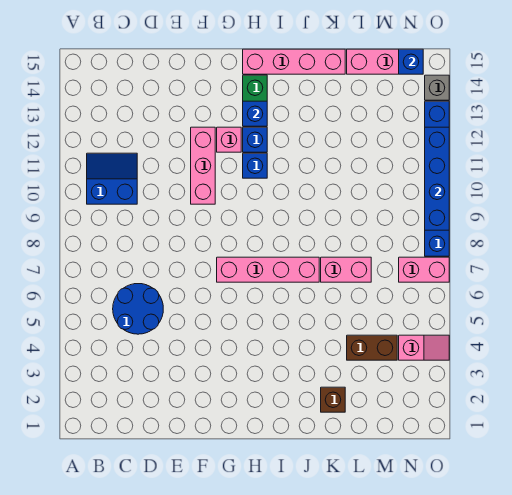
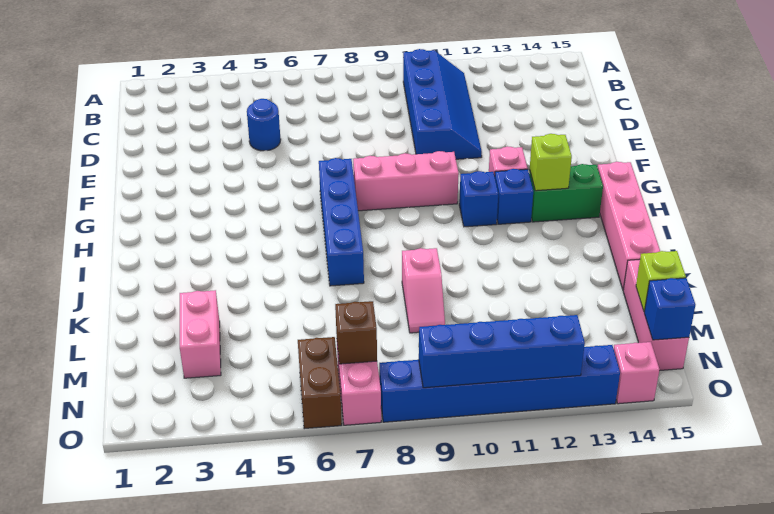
blue 2x2 slope [87,153,137,204] -> blue 2x4 slope [403,49,482,159]
blue 2x2 round brick [113,284,163,334] -> blue 1x1 round brick [247,99,281,151]
pink 1x3 brick [191,127,215,204] -> pink 1x3 brick moved to [353,151,459,211]
pink 1x4 brick [217,257,319,282] -> blue 1x4 brick [319,158,364,286]
blue 1x1 brick [243,101,267,126] -> lime 1x1 brick [530,134,572,191]
brown 1x1 brick [321,387,345,412] -> brown 1x1 brick moved to [335,301,377,364]
pink 1x2 brick [321,257,371,282] -> pink 1x2 brick moved to [180,290,221,378]
brown 1x2 brick [347,335,397,360] -> brown 1x2 brick moved to [298,337,342,429]
none -> lime 1x1 brick [636,251,686,312]
pink 1x2 slope [399,335,449,360] -> pink 1x2 slope moved to [402,248,445,333]
grey 1x1 brick [425,75,449,100] -> pink 1x1 brick [614,342,660,404]

